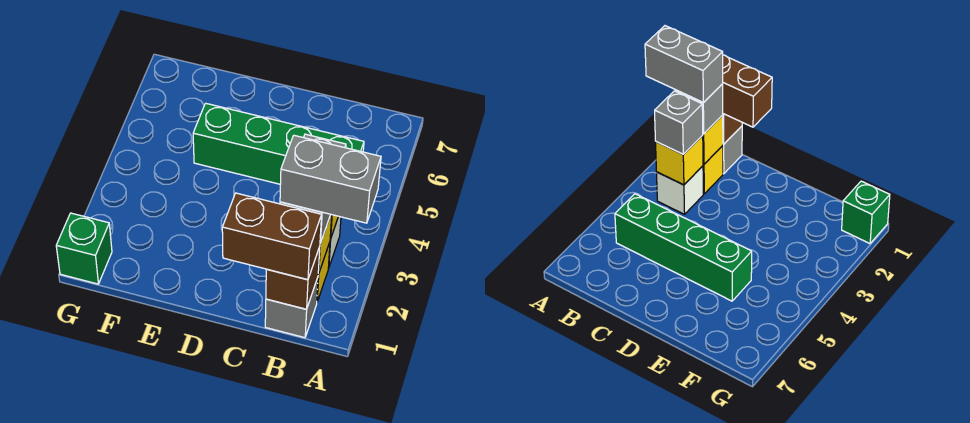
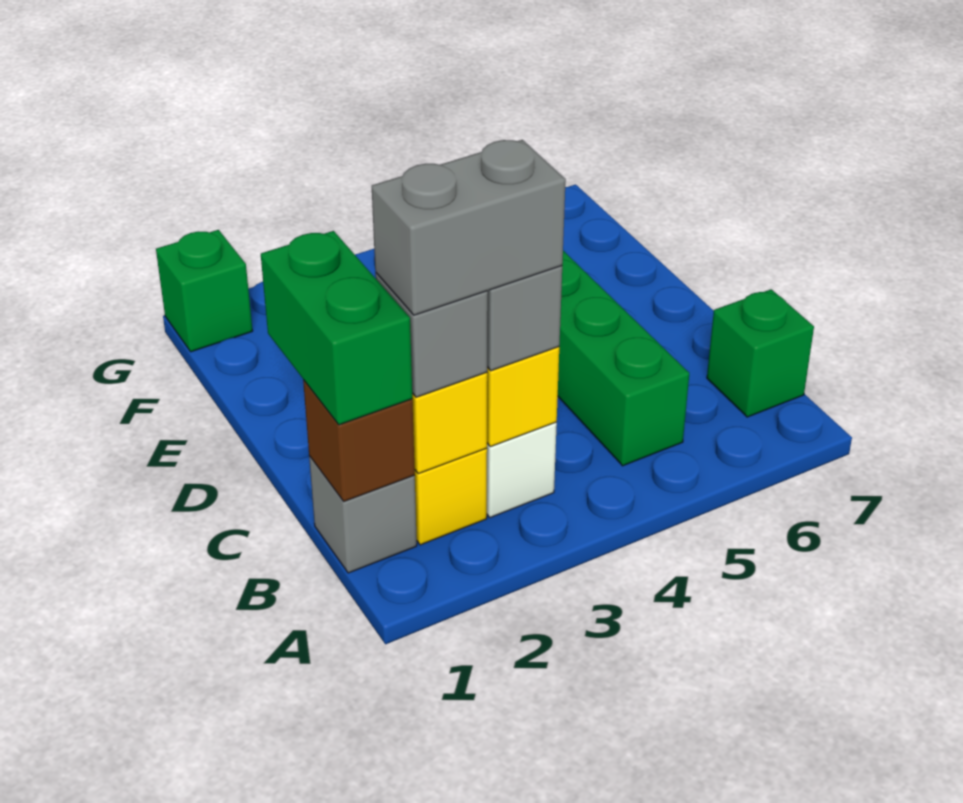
grey 1x2 brick [280,135,381,223] -> grey 1x2 brick turned to [372,140,566,315]
brown 1x2 brick [222,193,322,280] -> green 1x2 brick [261,231,412,425]
none -> green 1x1 brick [707,289,814,417]

